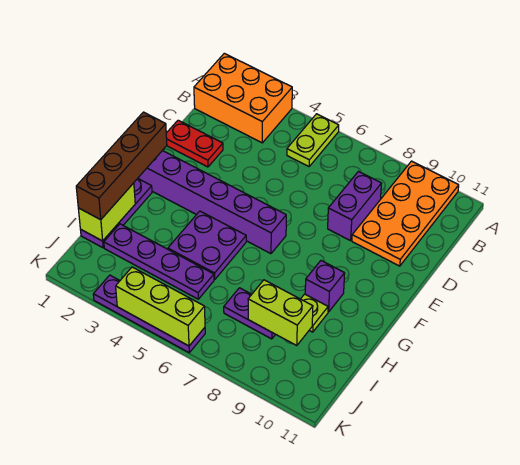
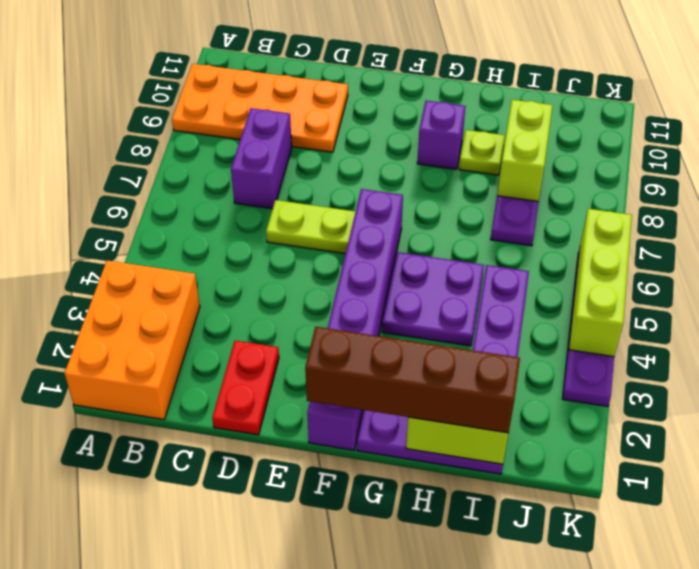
lime 1x2 plate [287,114,339,166] -> lime 1x2 plate moved to [266,200,356,254]
purple 1x2 brick [328,172,382,241] -> purple 1x2 brick turned to [231,108,292,209]

